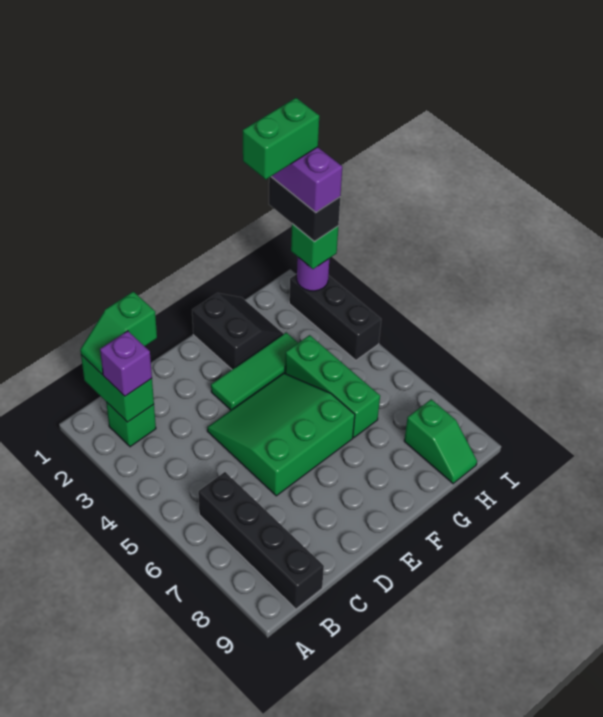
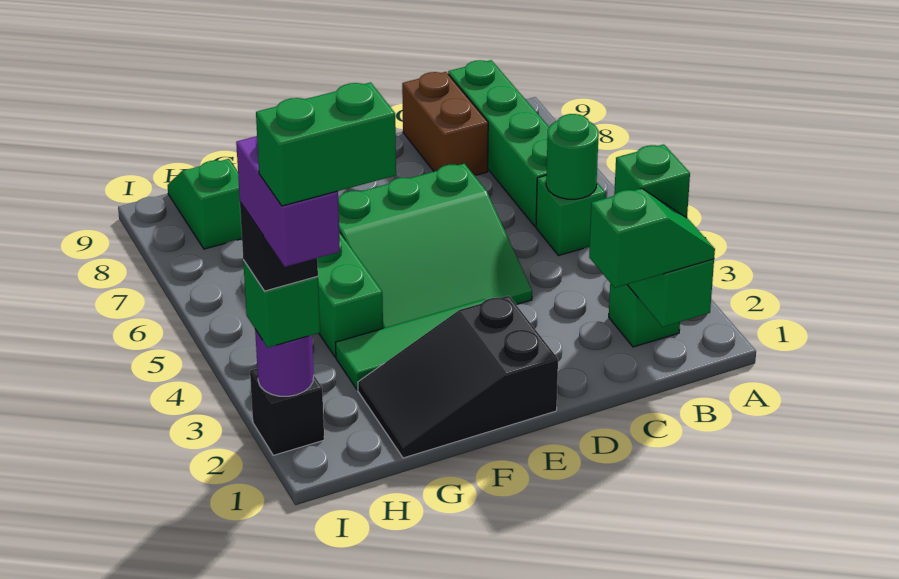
purple 1x1 brick [100,331,152,396] -> green 1x1 brick [614,144,690,218]
none -> green 1x1 brick [536,176,605,256]
none -> green 1x1 round brick [546,114,599,199]
black 1x4 brick [198,472,324,609] -> green 1x4 brick [448,60,549,227]
none -> brown 1x2 brick [402,72,488,175]
black 2x2 slope [192,293,283,369] -> black 2x3 slope [358,296,558,458]
black 1x2 brick [269,177,340,242] -> black 1x1 brick [240,202,318,291]
black 1x3 brick [289,274,381,360] -> black 1x1 brick [250,368,324,455]

